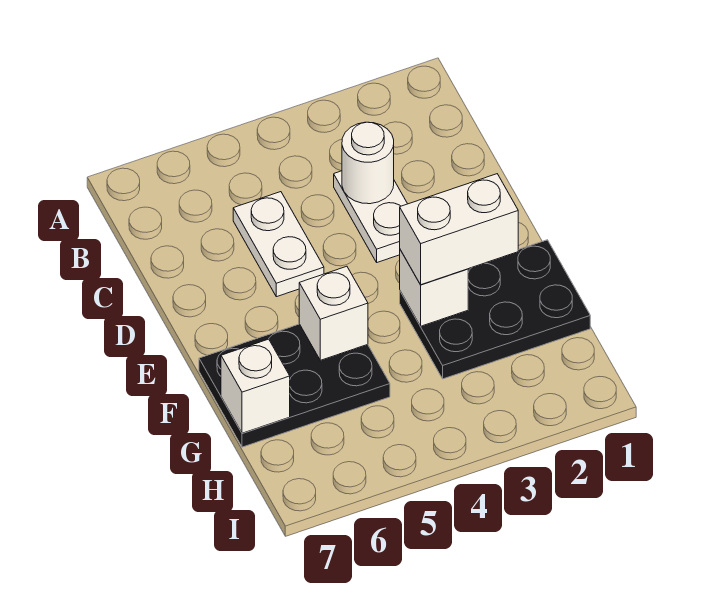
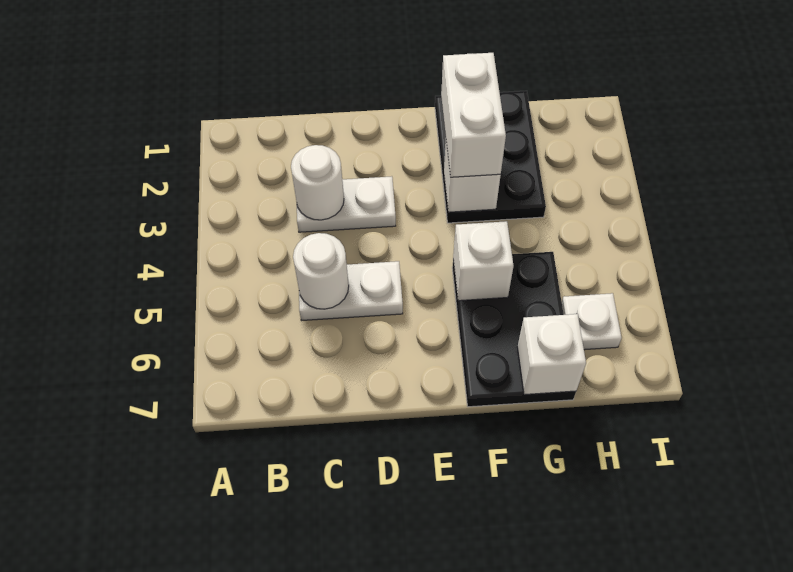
none -> white 1x1 round brick [293,233,349,309]
none -> white 1x1 plate [562,293,622,350]

